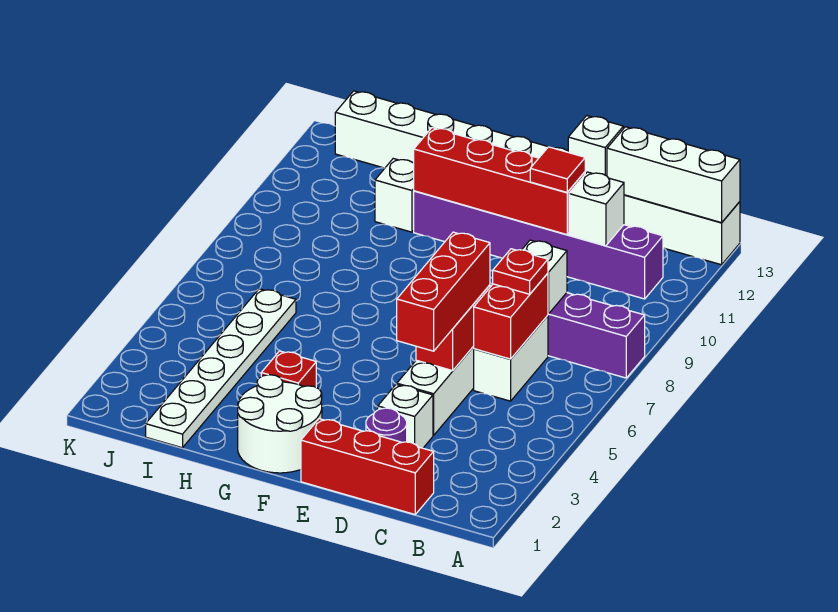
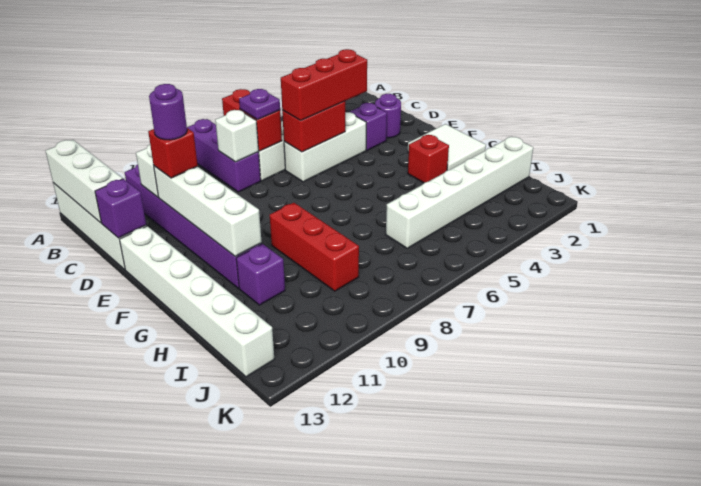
red 1x3 brick [301,419,434,514] -> red 1x3 brick moved to [270,203,359,291]
red 1x2 brick [474,273,548,359] -> red 1x2 brick turned to [222,89,282,151]
red 1x1 plate [493,249,548,294] -> purple 1x1 plate [239,89,280,120]
white 1x1 brick [378,384,433,448] -> purple 1x1 brick [350,103,387,150]
red 1x4 brick [414,127,585,235] -> white 1x4 brick [154,166,262,257]
red 1x1 tile [530,147,585,193] -> red 1x1 brick [148,128,198,178]
none -> purple 1x1 round brick [149,84,187,140]
white 1x1 brick [568,116,623,176] -> purple 1x1 brick [95,179,146,238]
white 2x2 round brick [238,375,322,473] -> white 2x2 tile [408,124,486,171]
white 1x1 brick [375,159,414,232] -> purple 1x1 brick [236,244,285,305]
white 1x6 plate [146,289,296,448] -> white 1x6 brick [386,137,533,248]

